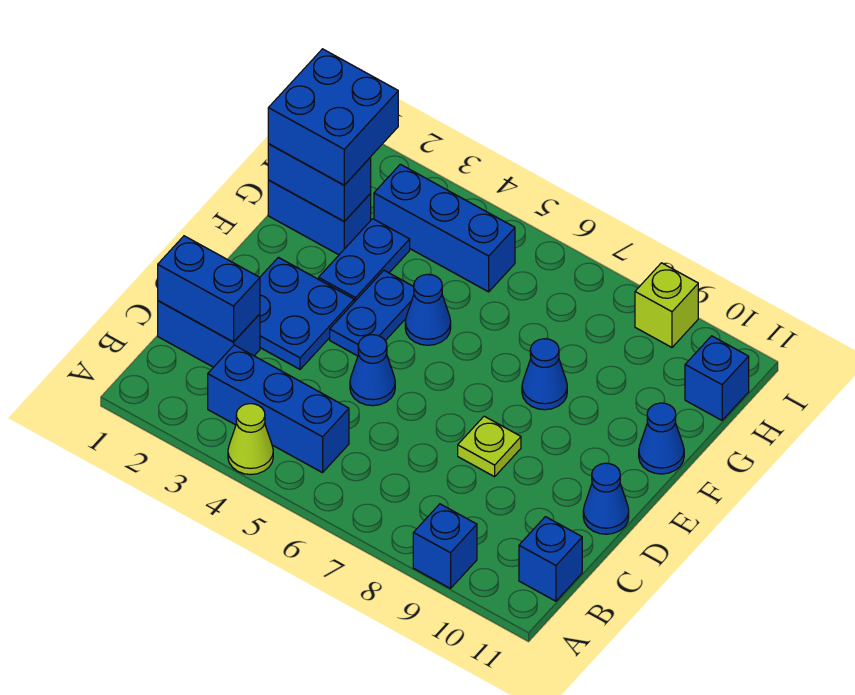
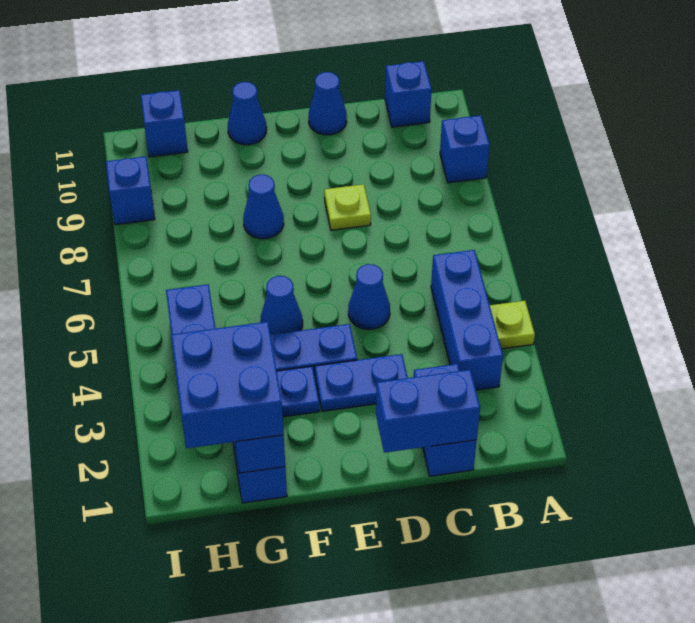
lime 1x1 cone [228,404,273,475] -> lime 1x1 plate [490,301,535,349]
blue 1x2 brick [158,236,260,342] -> blue 1x2 brick turned to [376,370,480,453]
blue 2x2 plate [260,257,354,369] -> blue 1x2 plate [315,354,408,411]
lime 1x1 brick [635,263,698,347] -> blue 1x1 brick [106,156,155,225]

